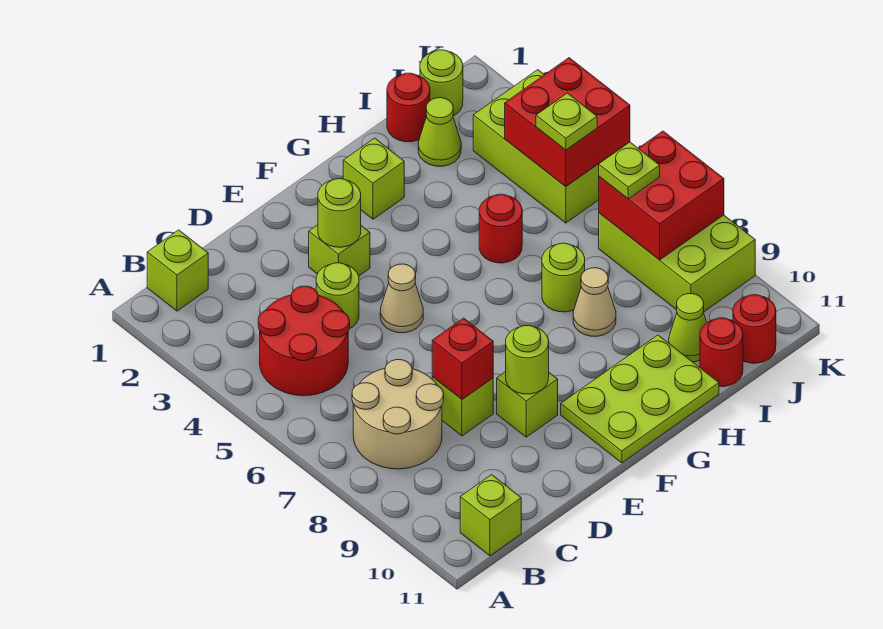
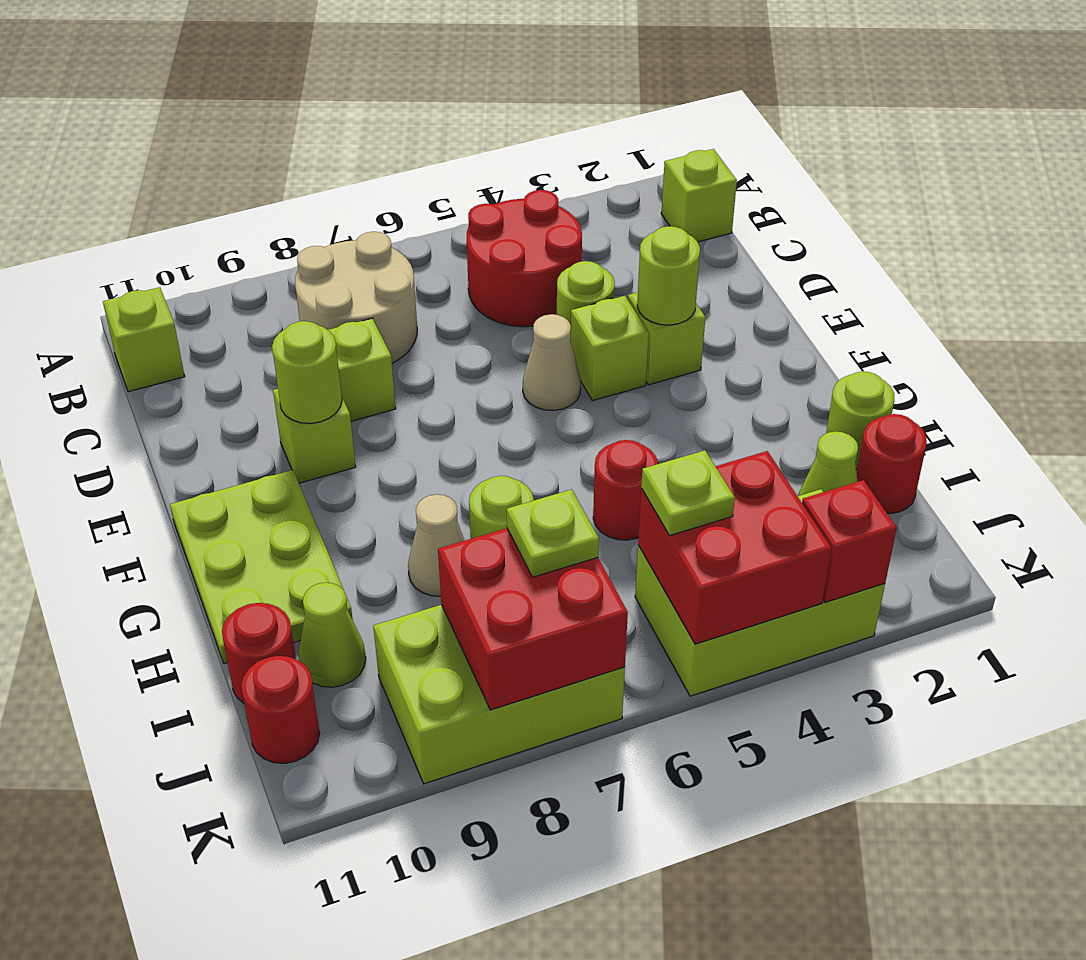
red 1x1 brick [432,318,493,399] -> red 1x1 brick moved to [802,480,897,602]
lime 1x1 brick [343,138,404,219] -> lime 1x1 brick moved to [571,296,649,401]
lime 1x1 round brick [420,50,463,116] -> lime 1x1 round brick moved to [826,371,894,469]

